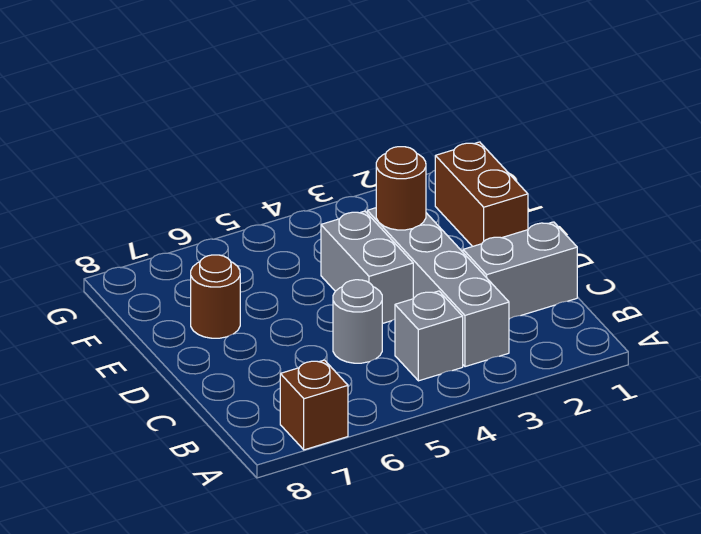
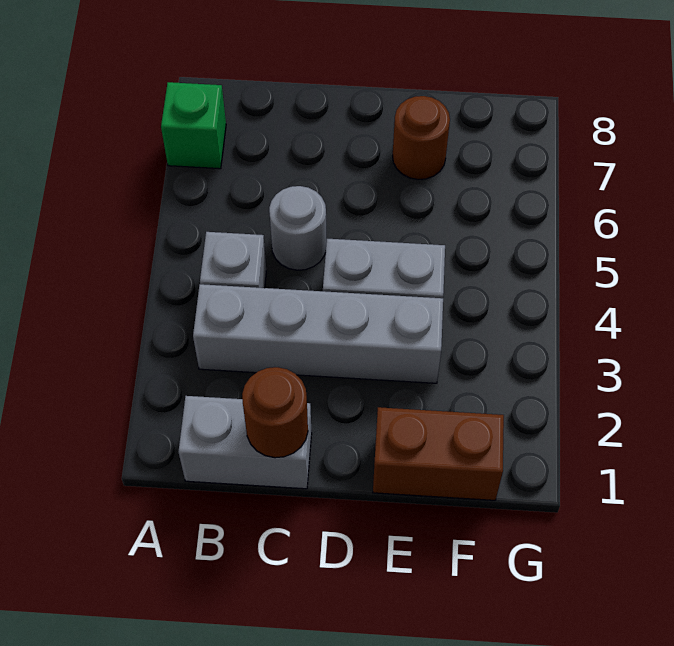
brown 1x1 brick [280,360,348,450] -> green 1x1 brick [161,82,226,169]
grey 1x2 brick [463,222,577,319] -> grey 1x2 brick turned to [178,396,312,489]
brown 1x1 round brick [376,147,426,230] -> brown 1x1 round brick moved to [242,367,308,458]

